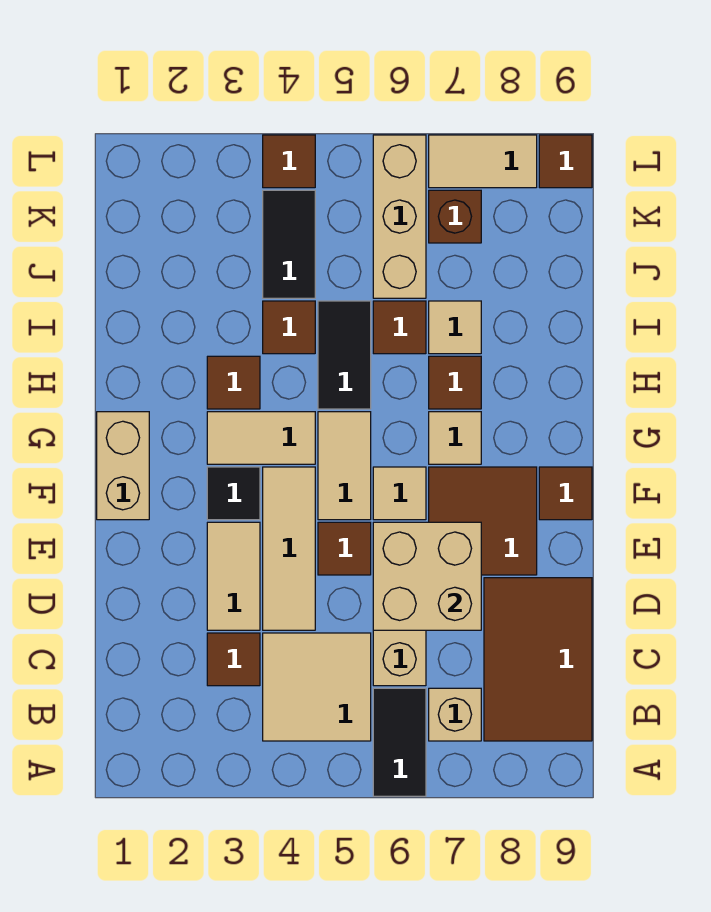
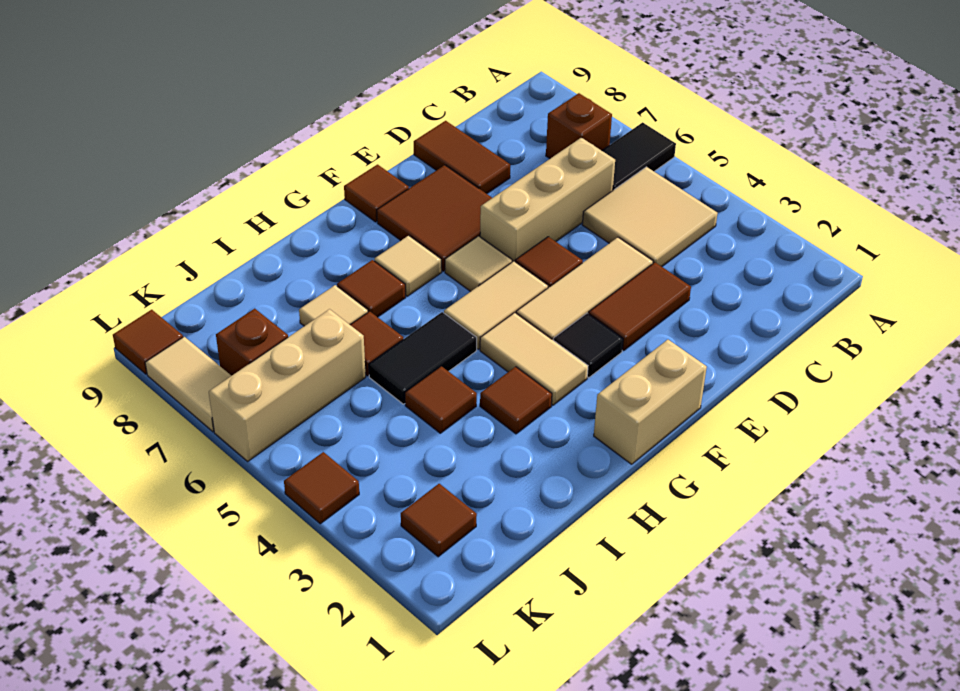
tan 1x1 brick [429,688,481,741] -> brown 1x1 brick [546,93,612,158]
brown 2x3 tile [484,578,592,741] -> brown 1x2 tile [414,121,510,194]
brown 1x1 tile [207,633,260,686] -> brown 1x1 tile moved to [401,484,477,557]
tan 1x2 tile [207,522,260,630] -> brown 1x2 tile [589,262,691,350]
tan 2x2 brick [373,522,481,630] -> none
black 1x2 tile [263,190,315,298] -> none

